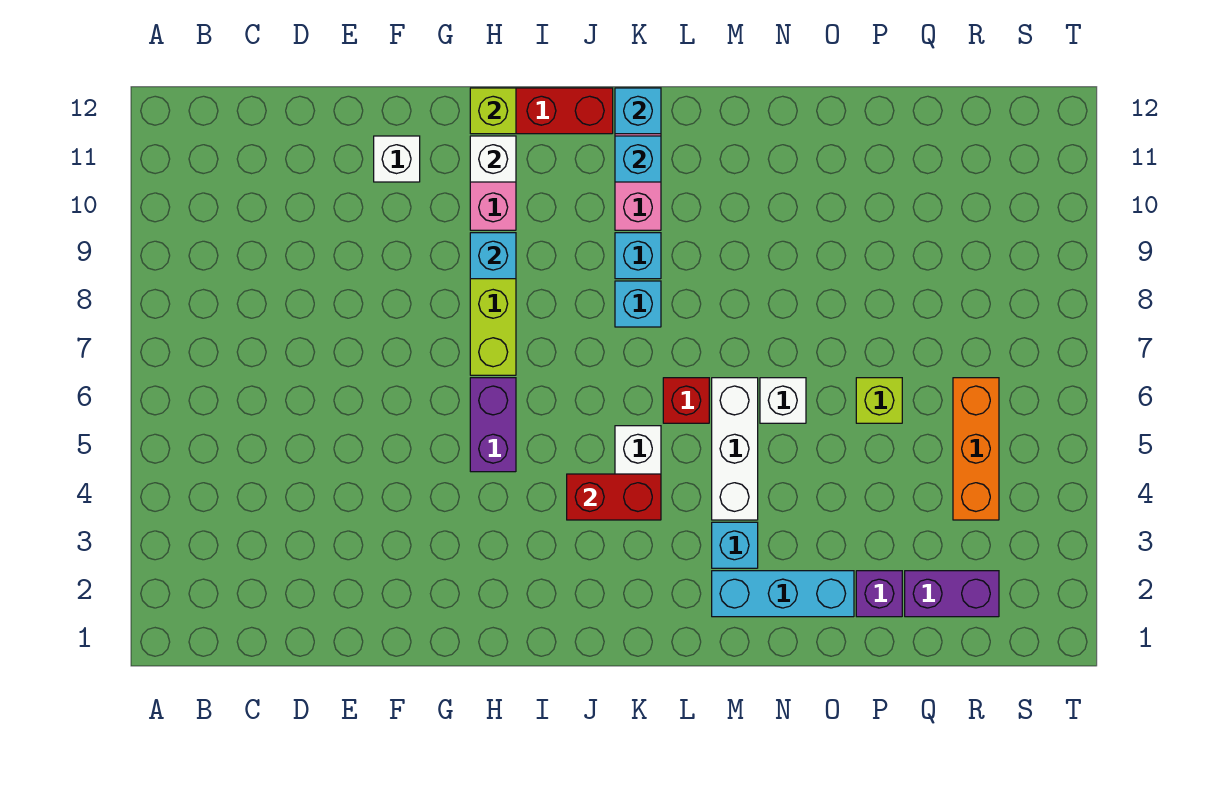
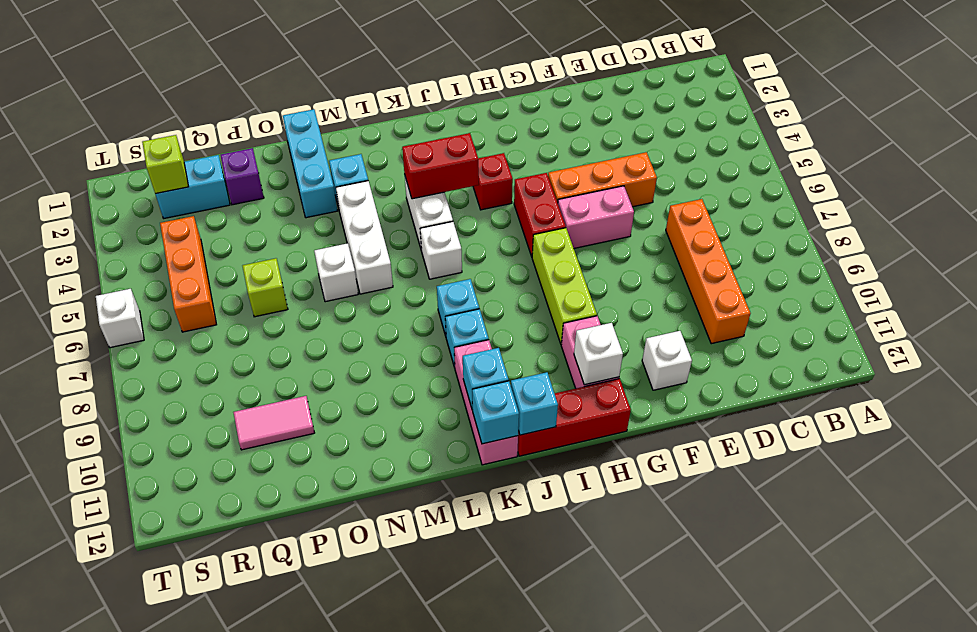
none -> orange 1x4 brick [666,199,750,344]
none -> orange 1x3 brick [548,152,657,207]
none -> pink 1x2 brick [558,186,634,248]
purple 1x2 brick [470,378,516,472] -> red 1x2 brick [514,173,566,257]
cyan 1x1 brick [470,233,516,279] -> cyan 1x1 brick moved to [511,372,558,435]
lime 1x1 brick [470,88,516,134] -> lime 1x1 brick moved to [142,135,188,194]
none -> white 1x1 brick [420,222,462,279]
red 1x1 brick [663,378,709,423] -> red 1x1 brick moved to [473,153,513,210]
cyan 1x3 brick [712,571,854,617] -> cyan 1x3 brick turned to [283,109,337,218]
none -> pink 1x2 tile [233,396,314,450]
purple 1x2 brick [905,571,999,617] -> cyan 1x2 brick [155,155,230,218]
none -> white 1x1 brick [96,289,144,348]

